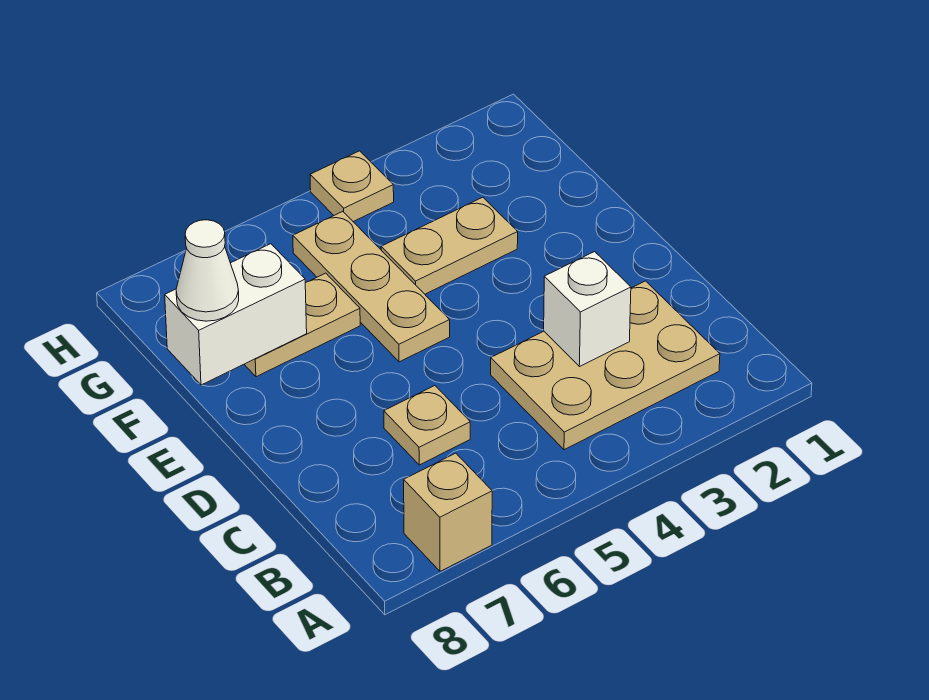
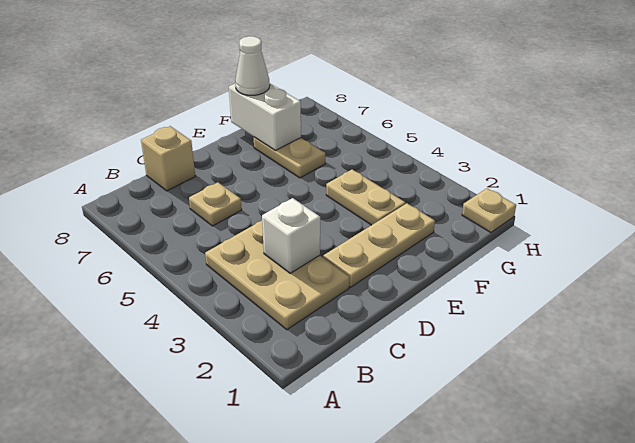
tan 1x1 brick [404,453,492,571] -> tan 1x1 brick moved to [141,126,195,191]
tan 1x3 plate [293,212,450,362] -> tan 1x3 plate moved to [323,203,435,287]
tan 1x1 plate [310,151,394,222] -> tan 1x1 plate moved to [462,188,516,232]

